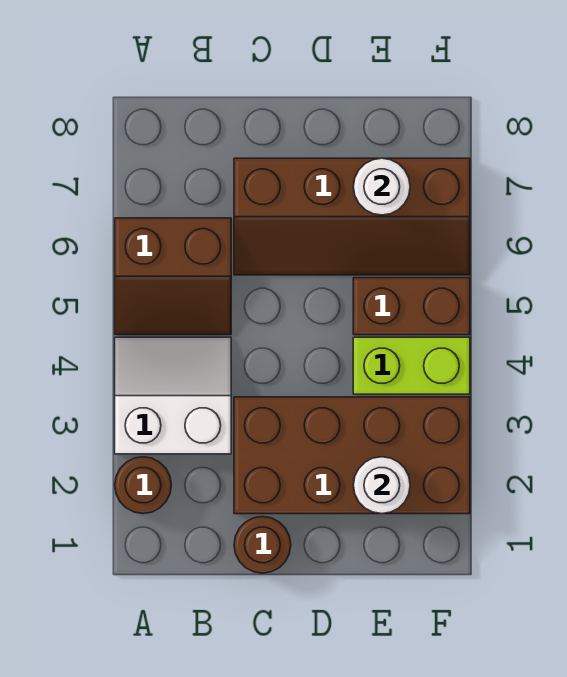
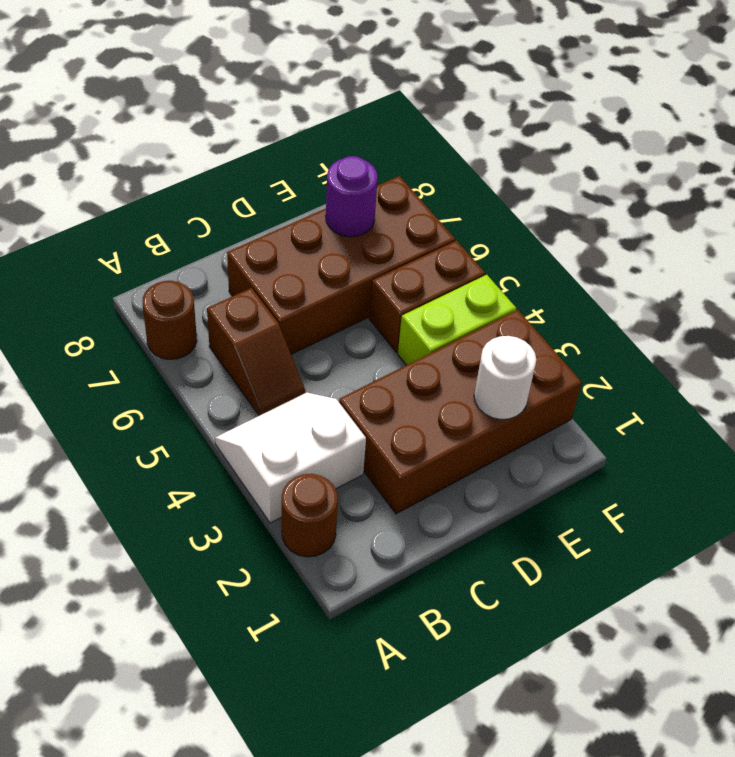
brown 2x2 slope [115,218,231,335] -> brown 1x2 slope [207,288,305,416]
brown 1x1 round brick [234,517,291,573] -> brown 1x1 round brick moved to [143,281,197,359]
brown 2x4 slope [234,158,470,275] -> brown 2x4 brick [227,176,455,354]
white 1x1 round brick [353,158,410,215] -> purple 1x1 round brick [326,156,378,237]

